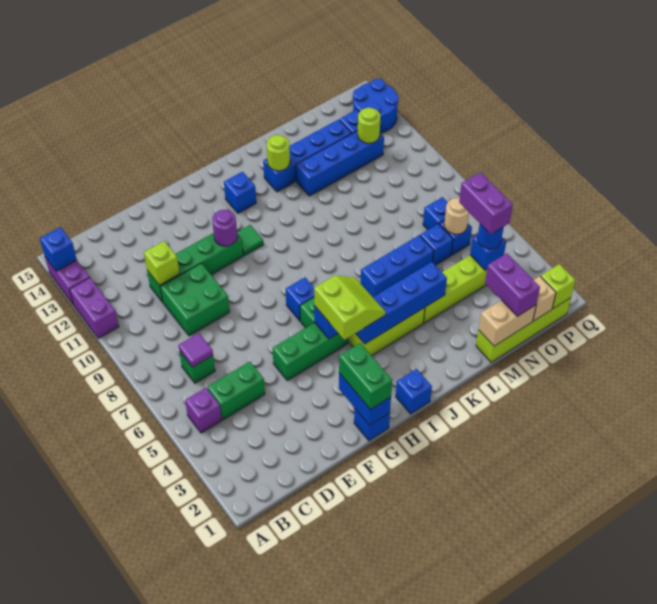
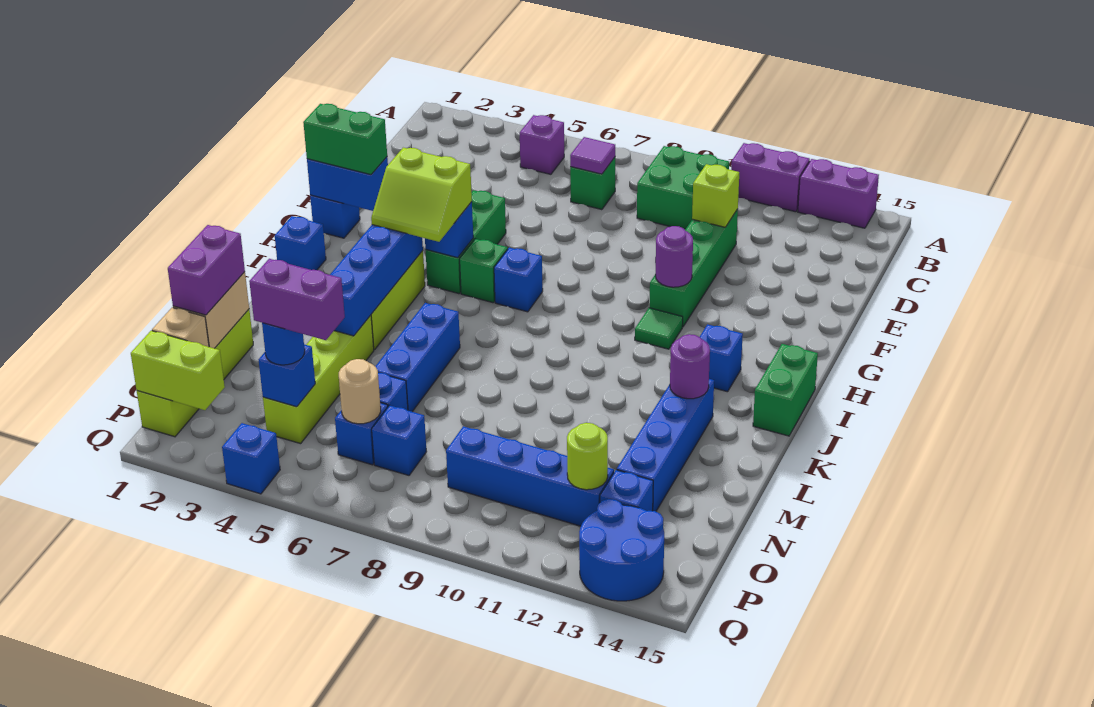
blue 1x1 brick [40,227,77,271] -> blue 1x1 brick moved to [222,423,280,494]
green 1x2 brick [207,362,265,420] -> green 1x2 brick moved to [753,344,818,436]
green 2x2 brick [160,263,230,336] -> green 2x2 brick moved to [637,146,729,229]
lime 1x1 round brick [267,135,290,171] -> purple 1x1 round brick [670,334,710,399]
blue 1x4 brick [296,131,384,196] -> blue 1x4 brick turned to [446,426,614,526]
purple 1x2 brick [485,253,540,317] -> purple 1x2 brick turned to [168,225,245,315]
lime 1x1 brick [541,264,575,309] -> lime 1x2 brick [131,331,225,410]

